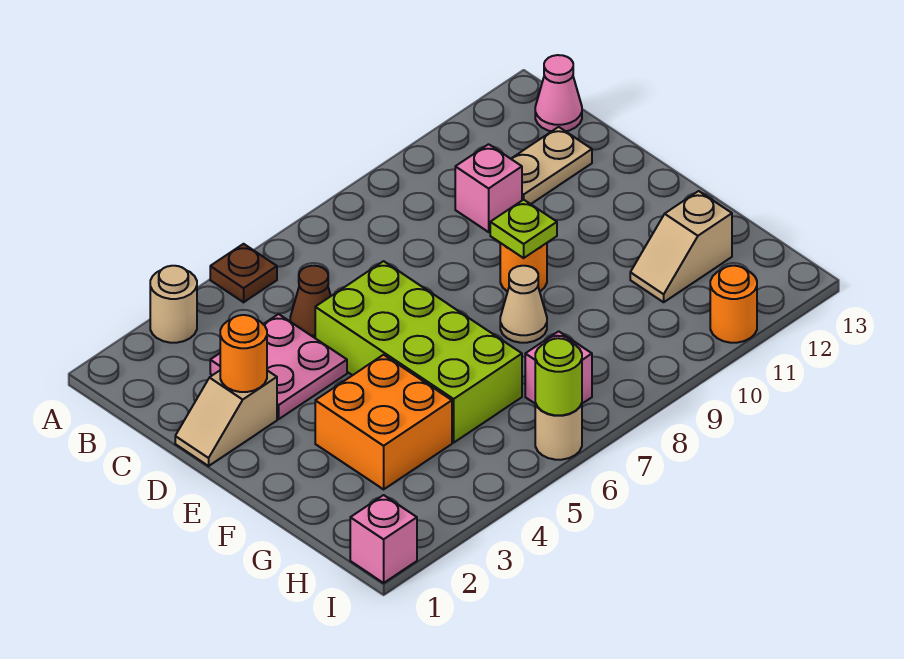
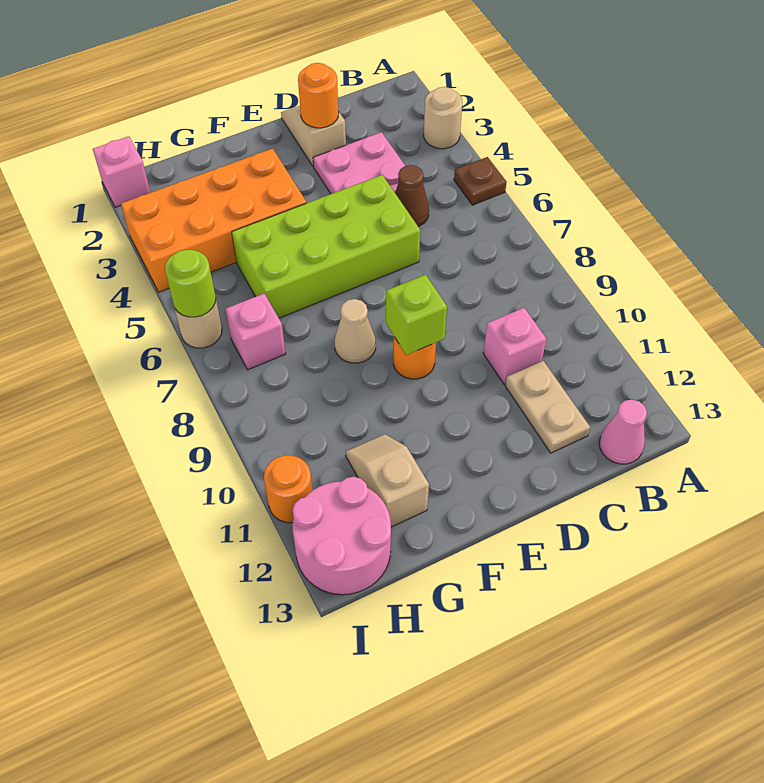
lime 1x1 plate [490,200,557,258] -> lime 1x1 brick [386,275,447,355]
orange 2x2 brick [315,355,452,489] -> orange 2x4 brick [121,149,307,292]
none -> pink 2x2 round brick [292,477,391,595]

